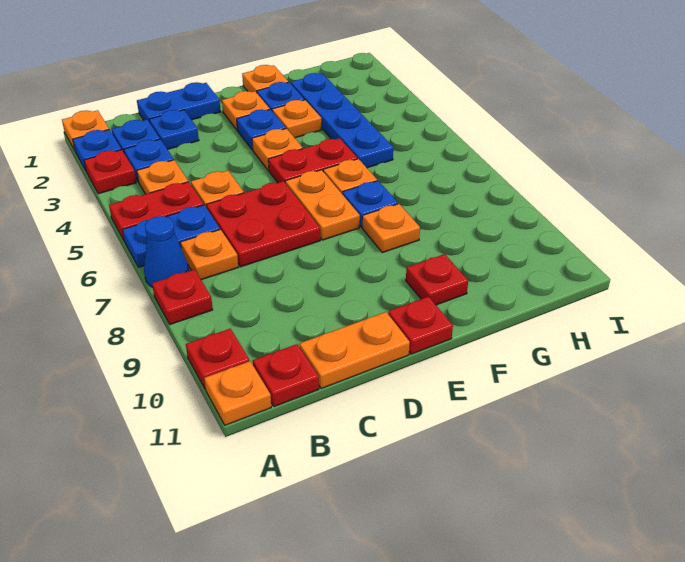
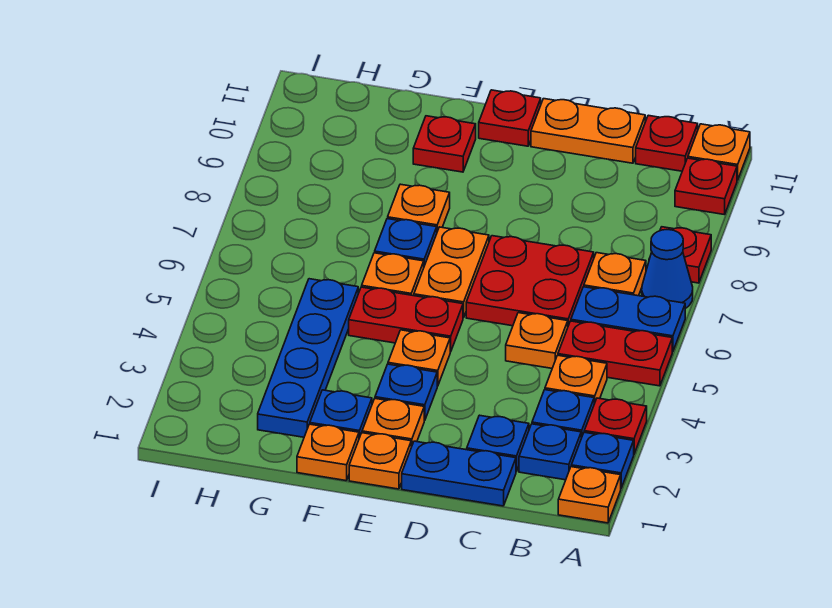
orange 1x1 plate [272,100,321,138] -> orange 1x1 plate moved to [349,433,411,489]

